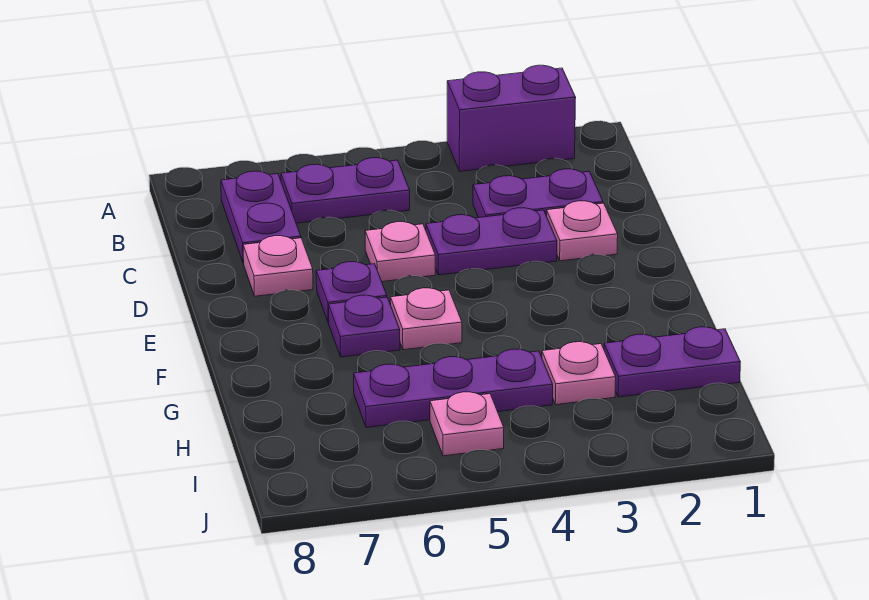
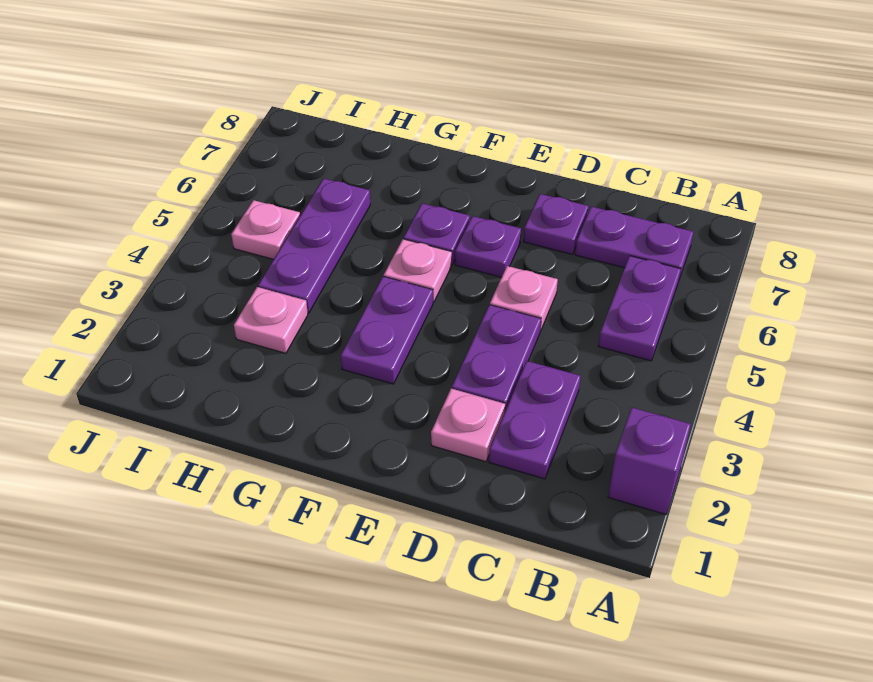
purple 1x2 brick [447,65,576,171] -> purple 1x1 brick [608,407,691,514]
pink 1x1 plate [243,236,313,296] -> purple 1x1 plate [524,194,588,254]
purple 1x2 plate [604,327,740,397] -> purple 1x2 plate moved to [341,276,433,384]

